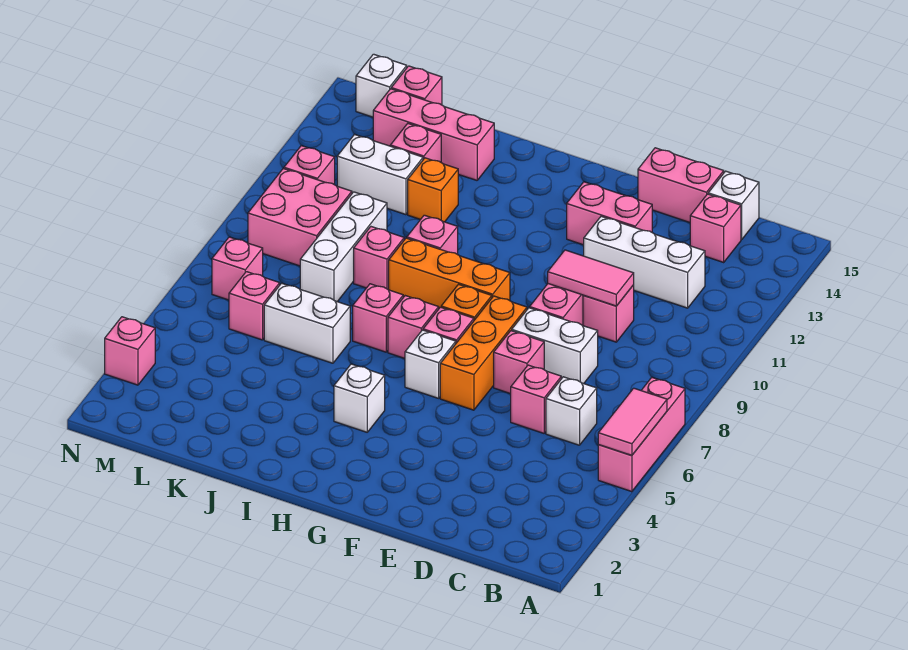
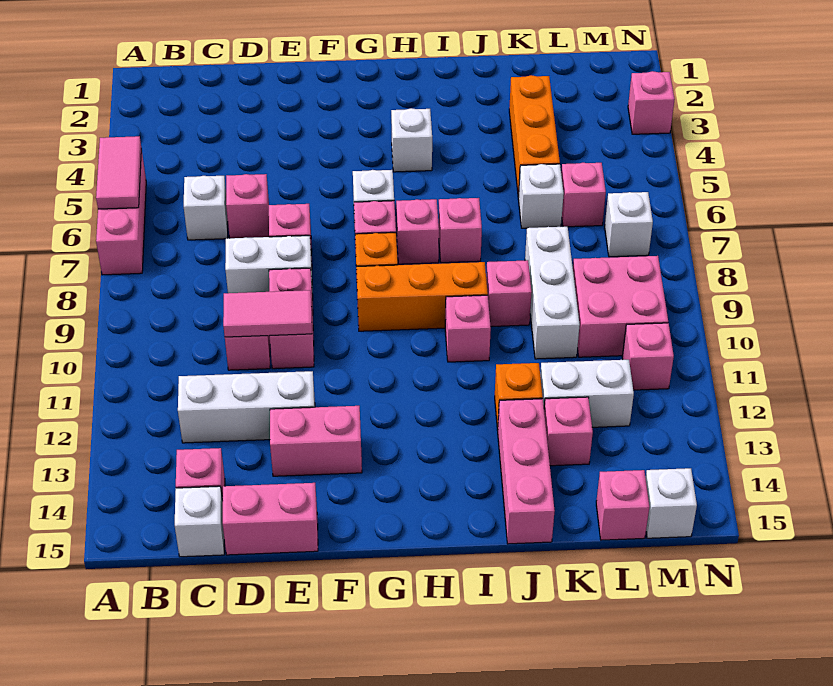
orange 1x3 brick [440,296,527,410] -> orange 1x3 brick moved to [509,75,560,197]
white 1x2 brick [264,283,350,363] -> white 1x1 brick [518,164,564,228]
pink 1x3 brick [373,89,494,180] -> pink 1x3 brick turned to [498,399,555,544]
pink 1x1 brick [212,237,263,300] -> white 1x1 brick [605,192,653,257]

